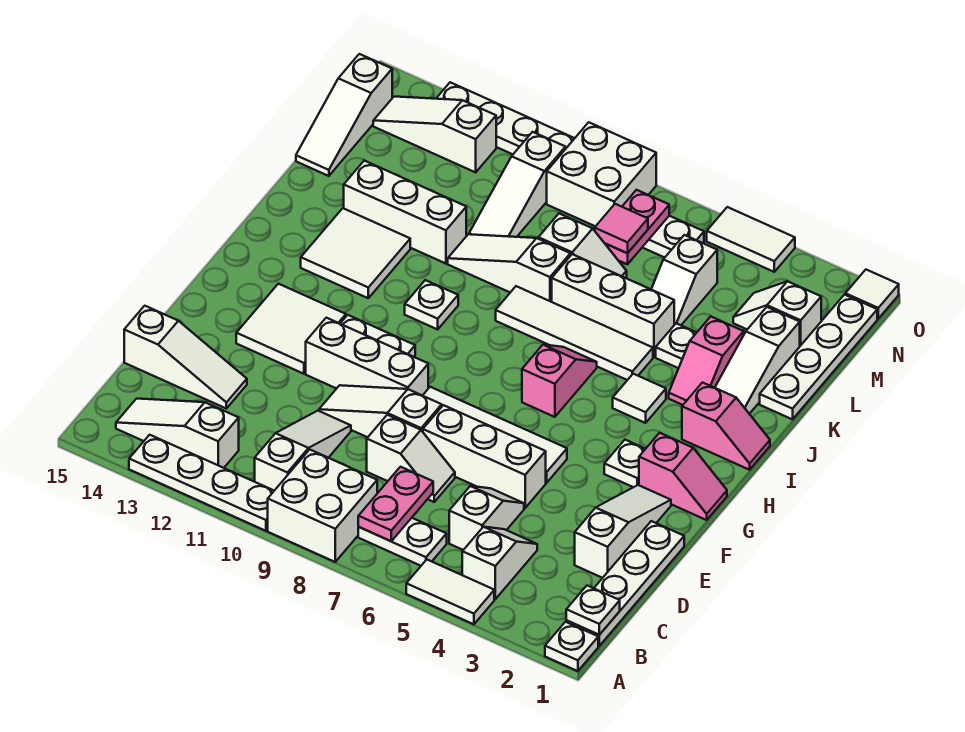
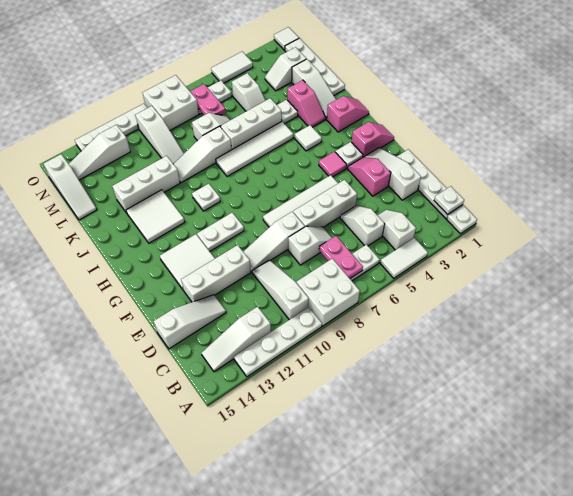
white 1x3 brick [306,318,428,396] -> white 1x3 brick moved to [181,245,251,302]
pink 1x2 slope [522,345,597,417] -> pink 1x2 slope moved to [348,157,391,196]
pink 1x1 tile [595,204,648,253] -> pink 1x1 tile moved to [319,152,347,177]

